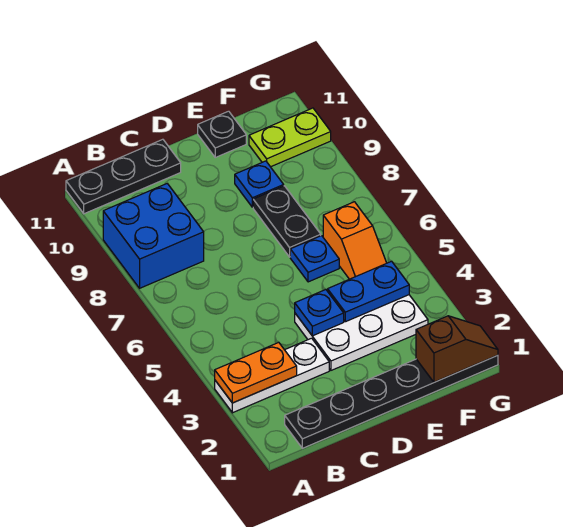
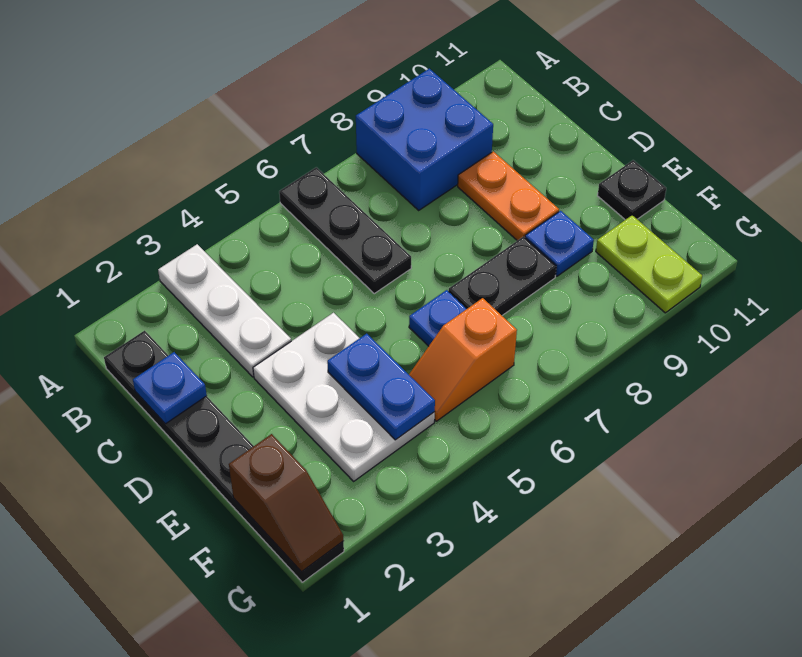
orange 1x2 plate [215,342,297,403] -> orange 1x2 plate moved to [458,151,559,241]
black 1x3 plate [66,139,181,214] -> black 1x3 plate moved to [279,167,411,294]
blue 1x1 plate [295,290,344,336] -> blue 1x1 plate moved to [133,352,207,424]

